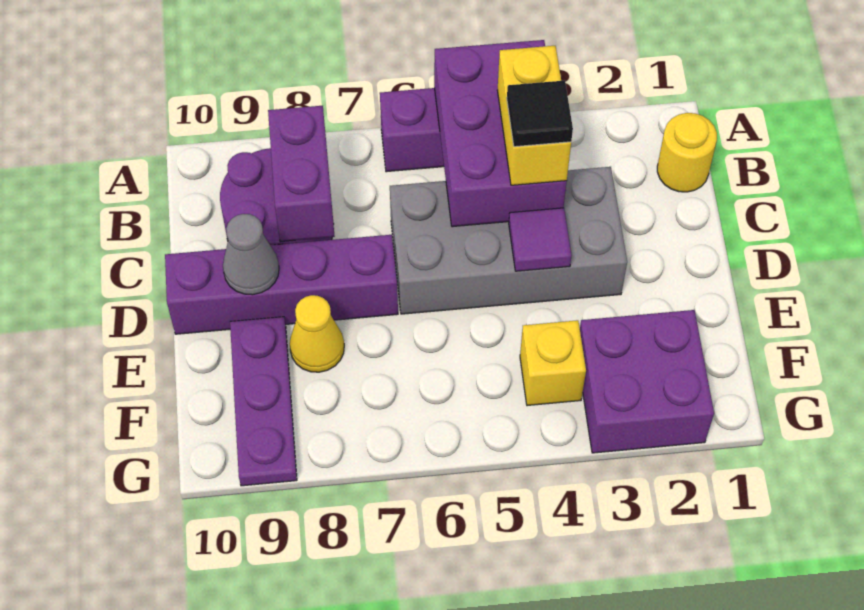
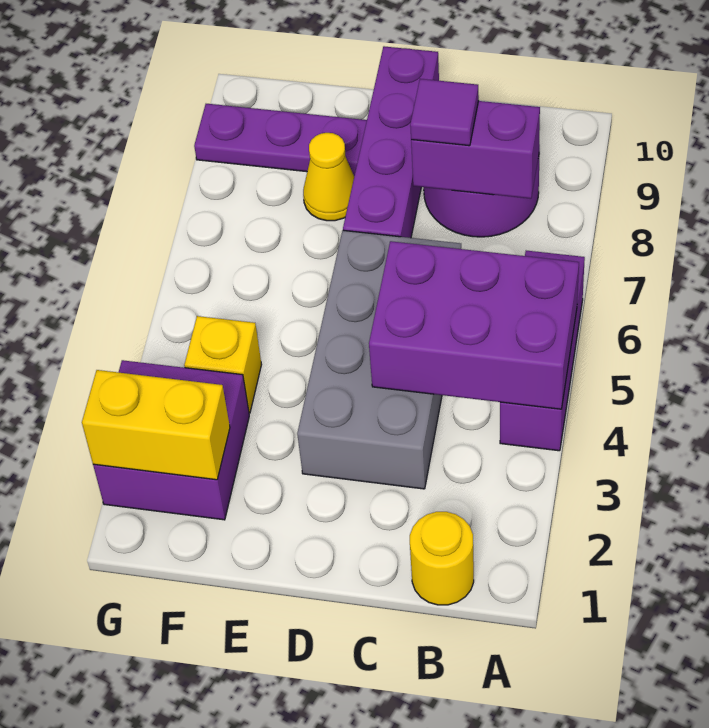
yellow 1x2 brick [497,46,571,185] -> yellow 1x2 brick moved to [82,370,230,480]
black 1x1 tile [507,80,573,147] -> none
purple 1x1 tile [509,208,572,271] -> purple 1x1 tile moved to [410,79,479,146]
grey 1x1 cone [223,214,279,295] -> none

